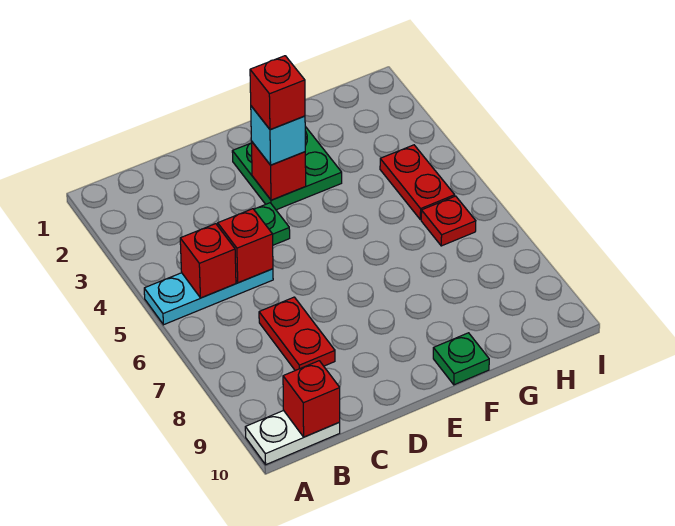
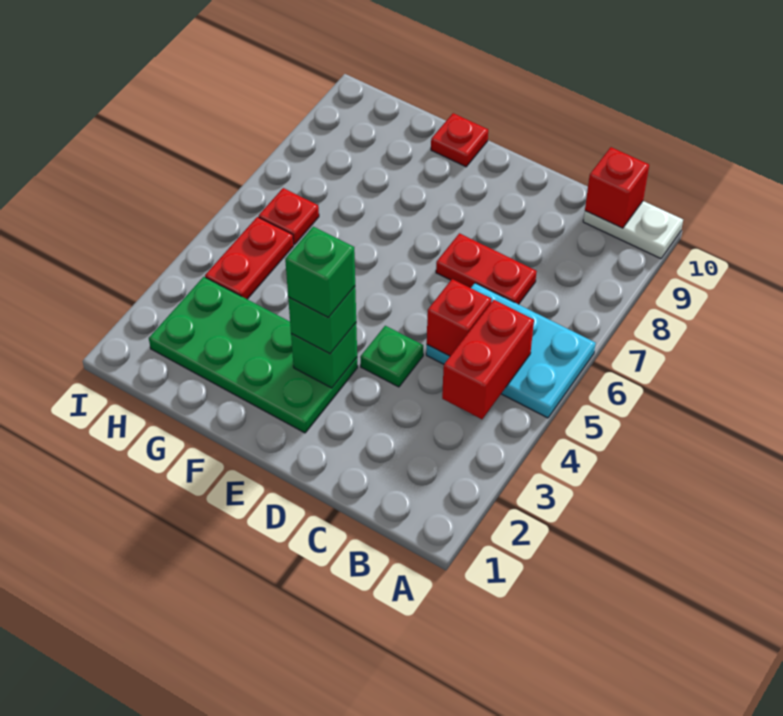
cyan 1x3 plate [144,269,273,325] -> cyan 2x3 plate [426,283,596,418]
red 1x1 brick [180,224,236,298] -> red 1x2 brick [442,300,534,419]
red 1x2 plate [259,297,335,371] -> red 1x2 plate turned to [436,233,537,304]
green 2x2 plate [232,127,342,210] -> green 2x4 plate [149,277,358,433]
red 1x1 brick [251,141,306,200] -> green 1x1 brick [291,323,357,388]
cyan 1x1 brick [251,106,305,165] -> green 1x1 brick [288,286,356,354]
red 1x1 brick [250,56,305,129] -> green 1x1 brick [285,227,355,318]
green 1x1 plate [433,333,489,385] -> red 1x1 plate [431,113,488,167]

